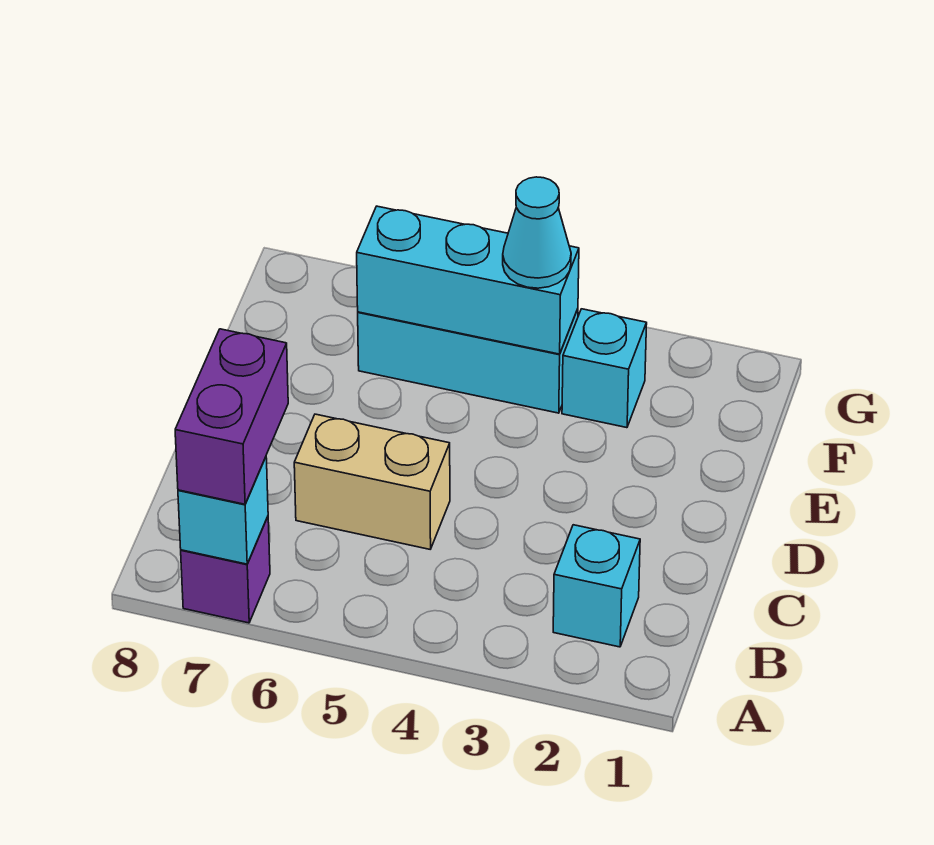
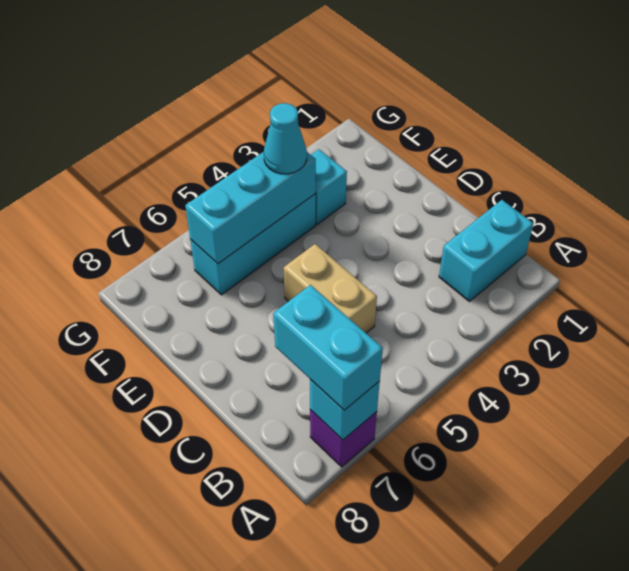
purple 1x2 brick [175,329,288,504] -> cyan 1x2 brick [273,285,383,410]
cyan 1x1 brick [553,525,640,647] -> cyan 1x2 brick [439,200,533,301]
tan 1x2 brick [294,414,450,549] -> tan 1x2 brick turned to [284,244,377,333]

